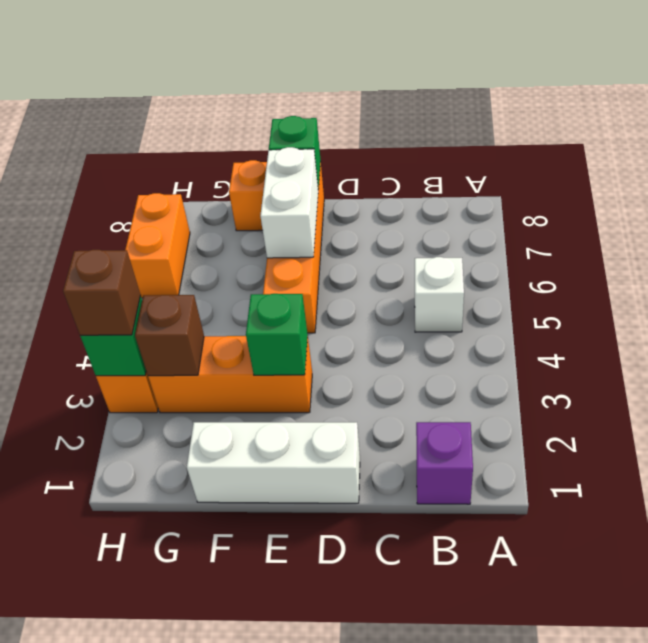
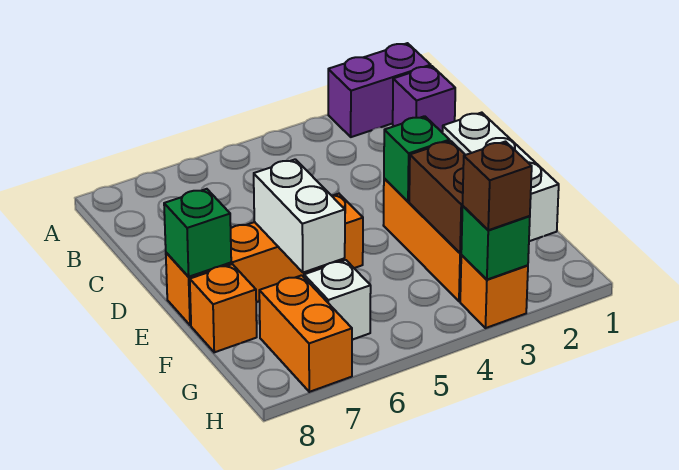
none -> purple 1x2 brick [328,43,431,137]
white 1x1 brick [415,257,464,332] -> white 1x1 brick moved to [304,260,371,340]
white 1x2 brick [260,147,318,258] -> white 1x2 brick turned to [254,159,345,272]
brown 1x1 brick [135,295,204,376] -> brown 1x2 brick [409,141,465,253]
orange 1x2 brick [125,193,190,298] -> orange 1x2 brick turned to [259,275,352,392]

